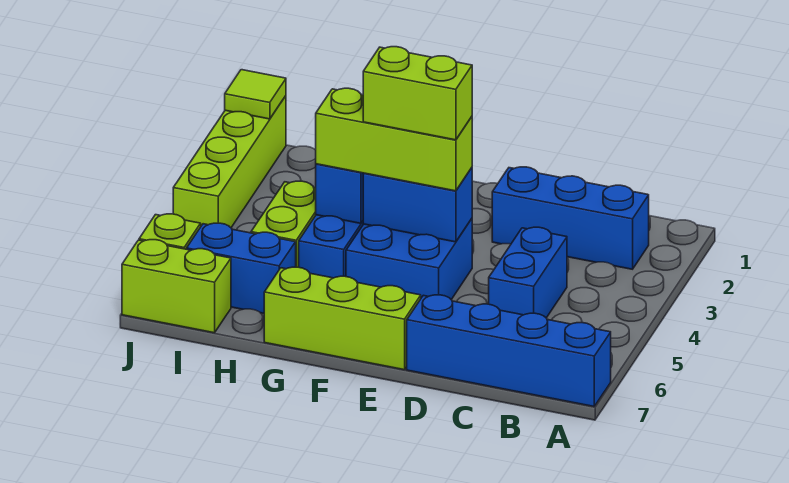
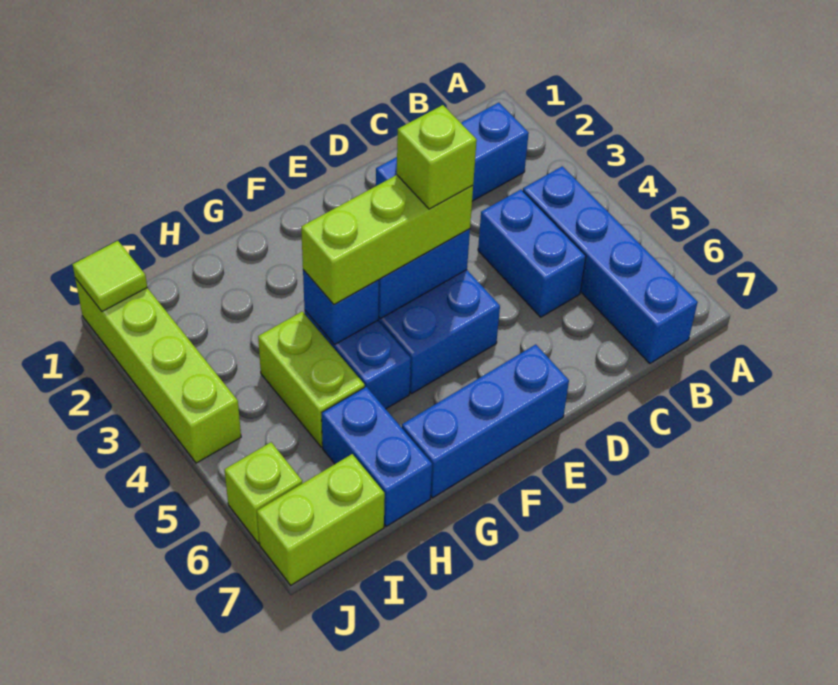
blue 1x4 brick [407,295,611,407] -> blue 1x4 brick turned to [523,166,698,364]
lime 1x2 brick [363,47,472,140] -> lime 1x1 brick [397,105,477,209]
lime 1x3 brick [264,267,421,370] -> blue 1x3 brick [402,345,569,498]
blue 1x2 brick [187,223,296,313] -> blue 1x2 brick turned to [322,387,432,526]

